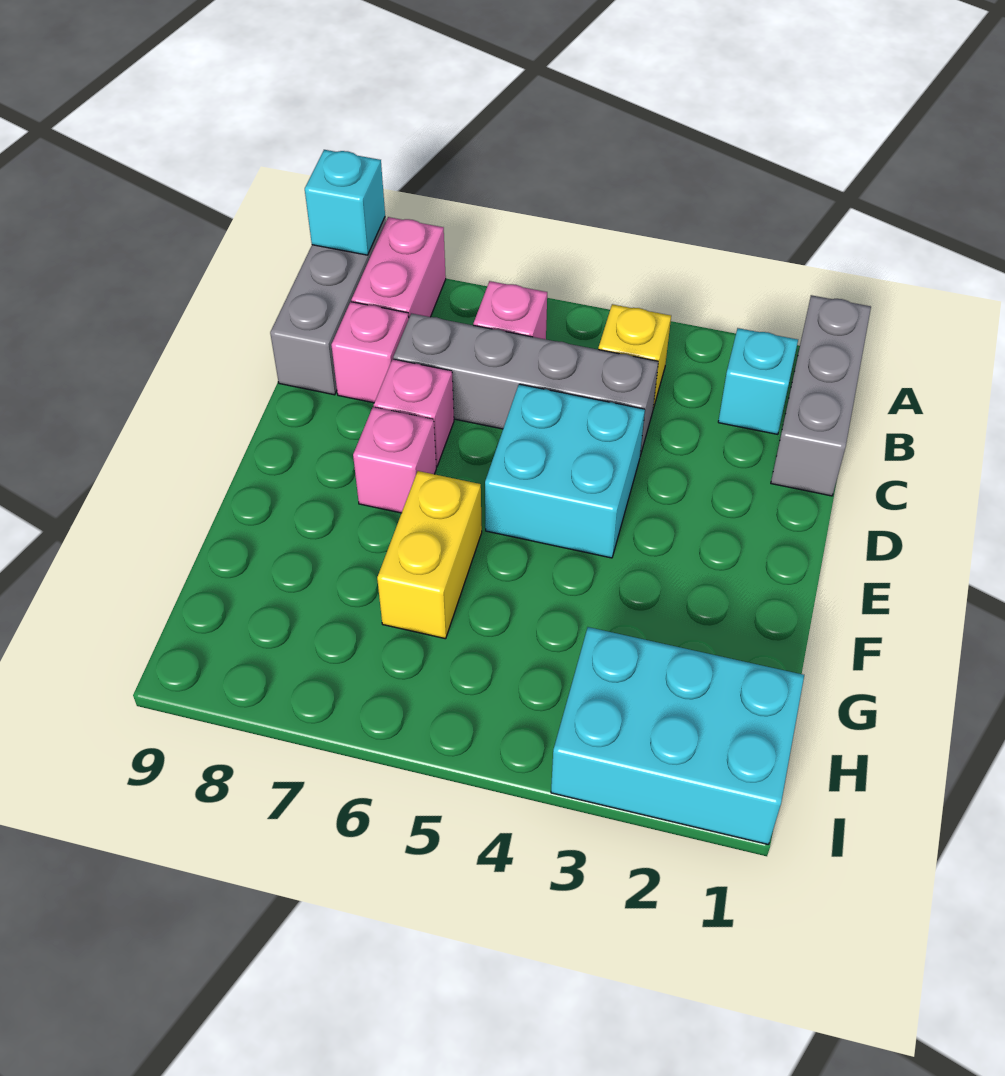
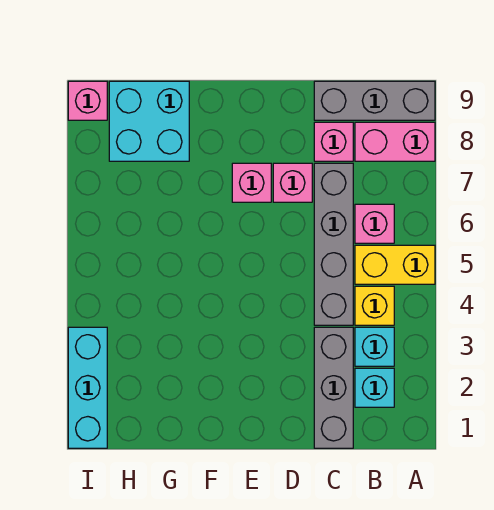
grey 1x3 brick [771,295,871,496] -> grey 1x3 brick turned to [314,327,353,448]
cyan 1x1 brick [305,150,385,255] -> cyan 1x1 brick moved to [355,327,394,366]
cyan 2x2 brick [485,384,645,558] -> cyan 2x2 brick moved to [109,81,189,161]
yellow 1x2 brick [377,471,482,639] -> yellow 1x2 brick moved to [355,245,435,284]
cyan 2x3 brick [551,627,804,844] -> cyan 1x3 brick [68,327,107,448]
none -> pink 1x1 brick [68,81,107,120]

